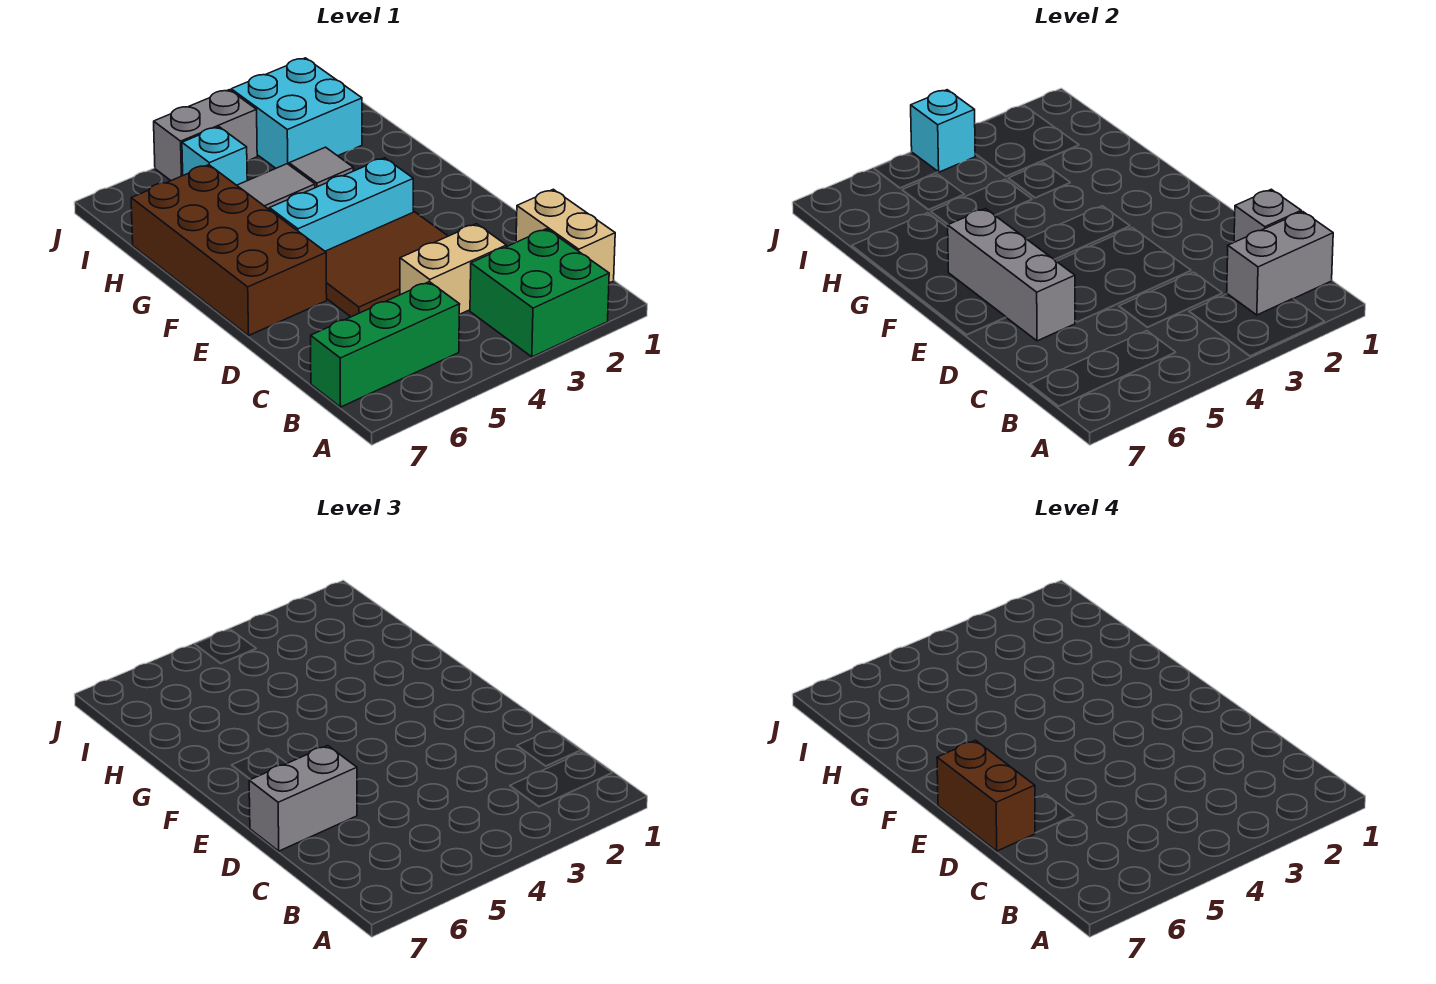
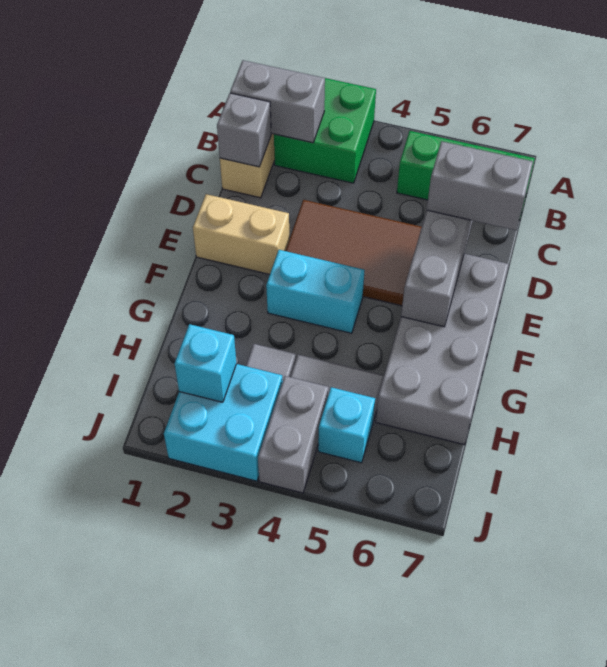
tan 1x2 brick [400,224,506,315] -> tan 1x2 brick moved to [193,194,289,274]
brown 1x2 brick [937,740,1035,851] -> none
brown 2x4 brick [131,165,327,336] -> grey 2x4 brick [376,254,509,445]
cyan 1x3 brick [269,158,413,251] -> cyan 1x2 brick [266,250,364,333]
grey 1x2 brick [154,90,257,180] -> grey 1x2 brick turned to [258,376,329,493]
cyan 1x1 brick [911,90,975,172] -> cyan 1x1 brick moved to [175,324,236,402]

